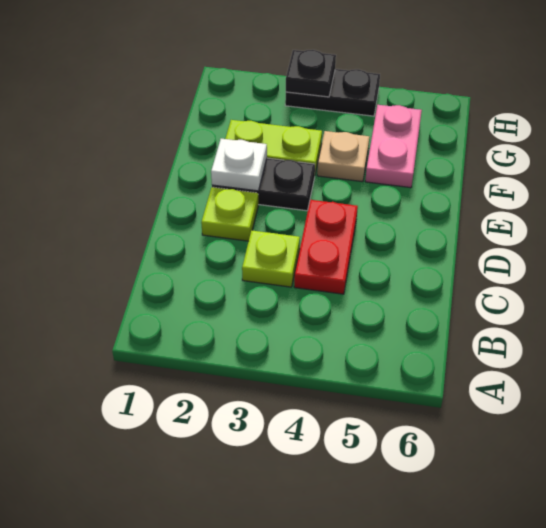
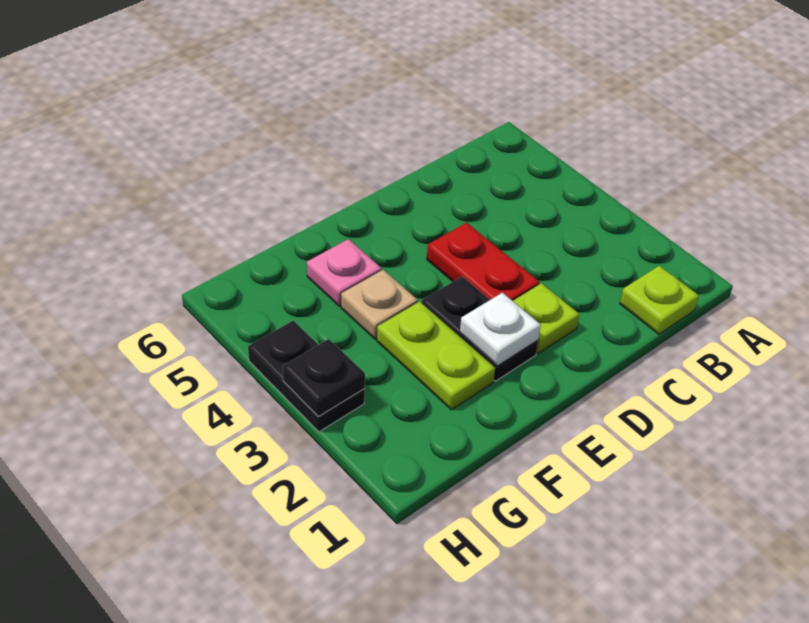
lime 1x1 plate [242,231,300,287] -> lime 1x1 plate moved to [620,266,699,334]
red 1x2 plate [294,200,358,294] -> red 1x2 plate turned to [427,223,540,301]
pink 1x2 plate [365,105,422,188] -> pink 1x1 plate [307,239,382,306]

